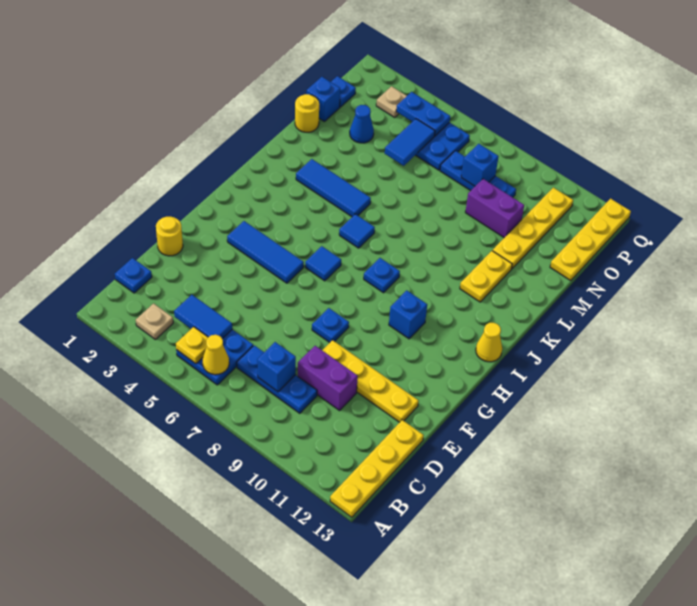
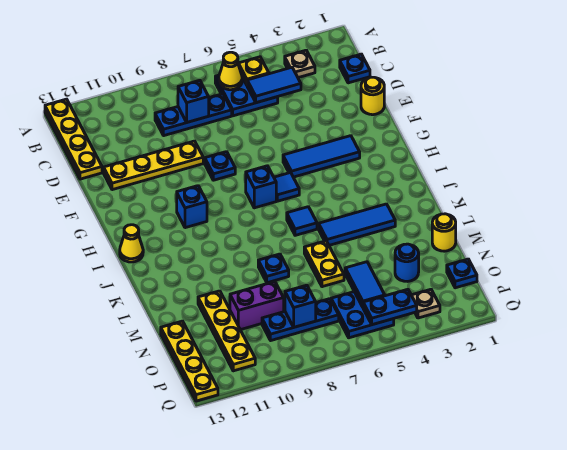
purple 1x2 brick [298,346,358,411] -> none
blue 1x1 plate [364,258,400,293] -> blue 1x1 plate moved to [258,254,289,283]
yellow 1x2 plate [460,251,512,302] -> yellow 1x2 plate moved to [304,241,344,287]
blue 1x1 brick [306,77,340,121] -> blue 1x1 brick moved to [246,166,276,208]
blue 1x1 cone [350,105,374,143] -> blue 1x1 round brick [395,244,419,281]

